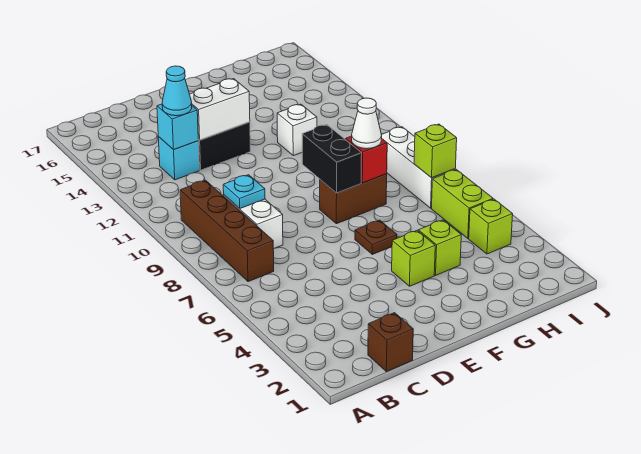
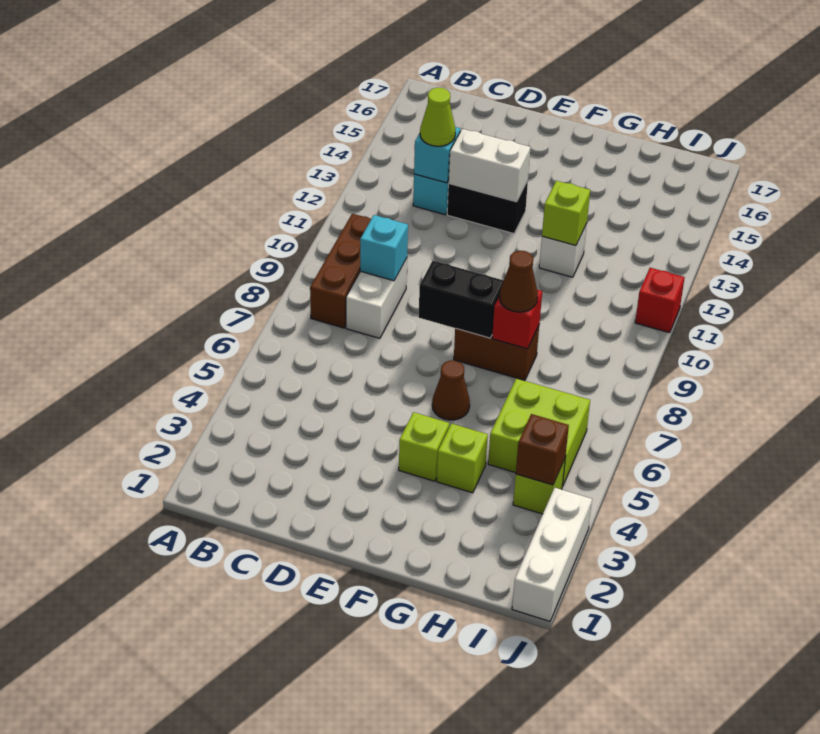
brown 1x4 brick [180,180,274,282] -> brown 1x3 brick [310,214,371,328]
brown 1x1 brick [368,313,413,372] -> brown 1x1 brick moved to [516,414,569,485]
cyan 1x1 plate [223,175,265,208] -> cyan 1x1 brick [360,215,408,281]
cyan 1x1 cone [162,66,192,116] -> lime 1x1 cone [420,88,456,146]
brown 1x1 plate [355,220,397,254] -> brown 1x1 cone [432,360,470,420]
black 1x2 brick [302,125,362,193] -> black 1x2 brick turned to [419,261,504,338]
white 1x1 cone [352,98,382,149] -> brown 1x1 cone [500,251,538,312]
lime 1x2 brick [432,169,493,238] -> lime 2x2 brick [488,378,590,486]
white 1x3 brick [382,127,455,208] -> white 1x3 brick moved to [512,488,592,621]
lime 1x1 brick [414,124,457,178] -> lime 1x1 brick moved to [542,181,590,246]
none -> red 1x1 brick [635,268,685,333]

